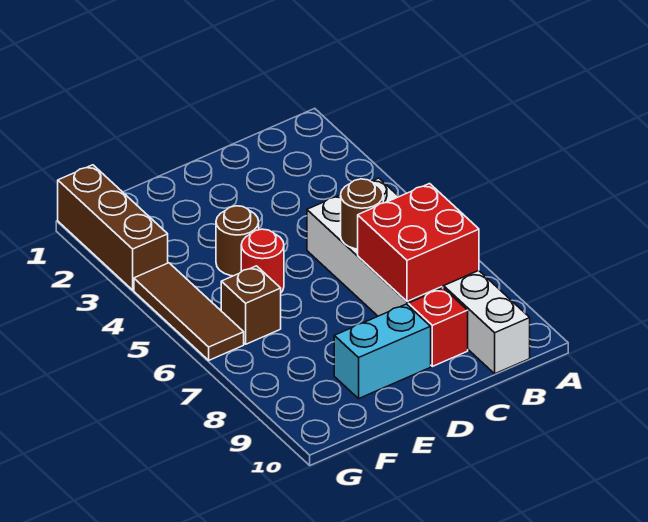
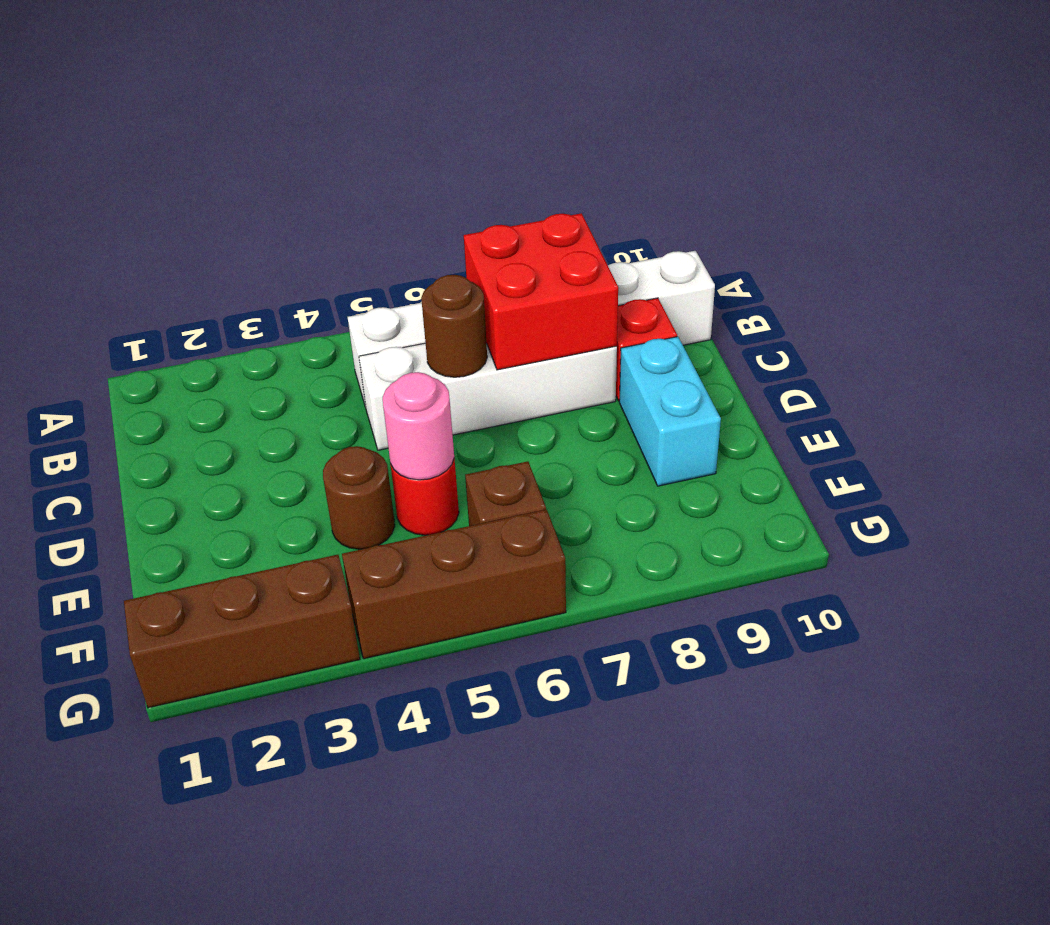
none -> pink 1x1 round brick [383,372,454,480]
brown 1x3 tile [134,263,244,360] -> brown 1x3 brick [342,510,566,659]

